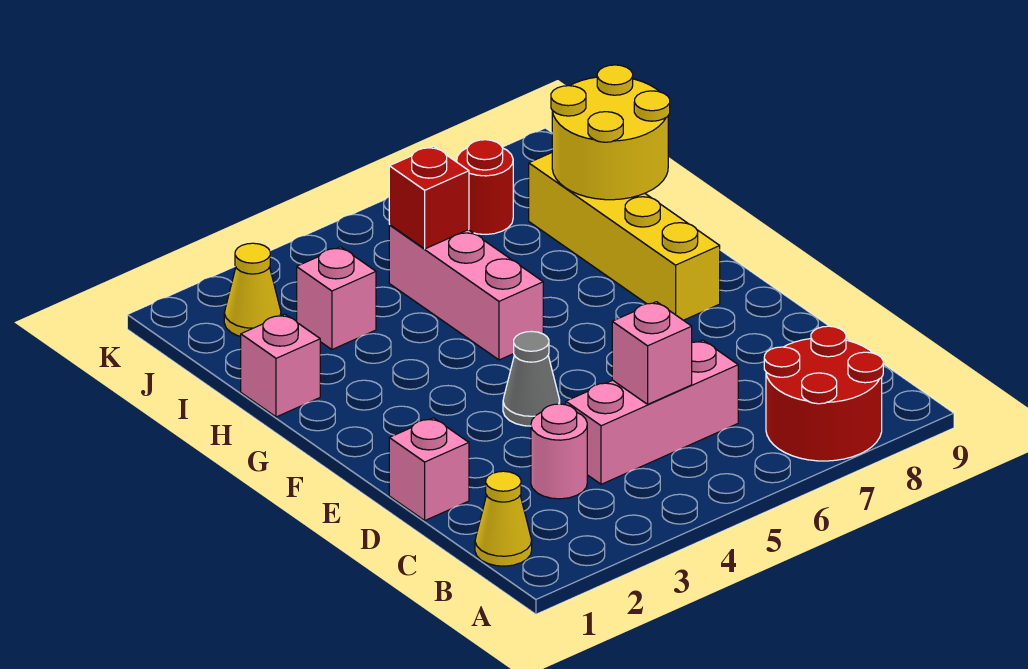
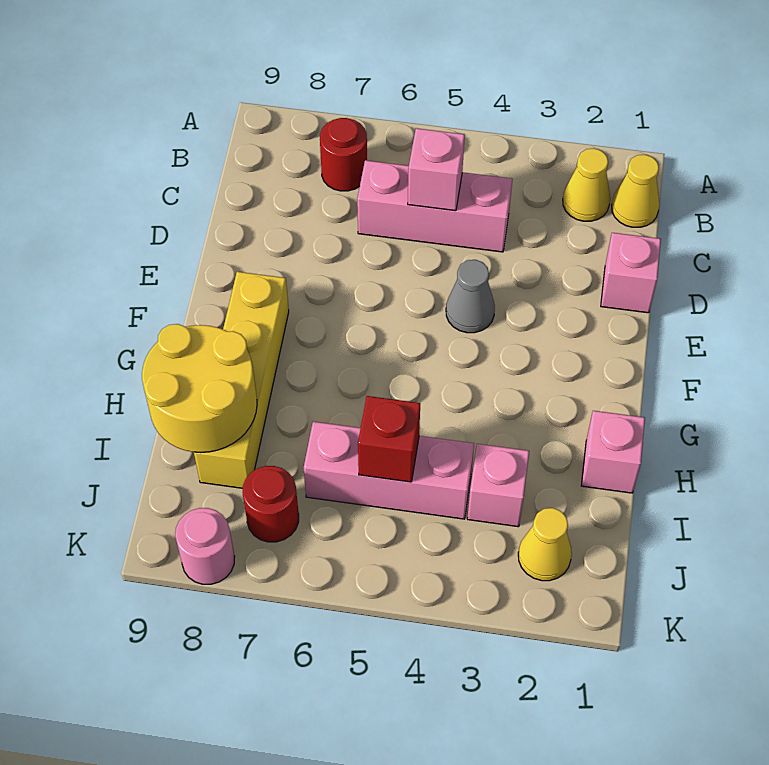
red 2x2 round brick [764,326,883,461] -> red 1x1 round brick [320,118,367,191]
none -> yellow 1x1 cone [563,148,610,221]
pink 1x1 round brick [531,404,587,499] -> pink 1x1 round brick moved to [175,508,235,584]
pink 1x3 brick [389,225,543,360] -> pink 1x3 brick turned to [304,422,474,519]

